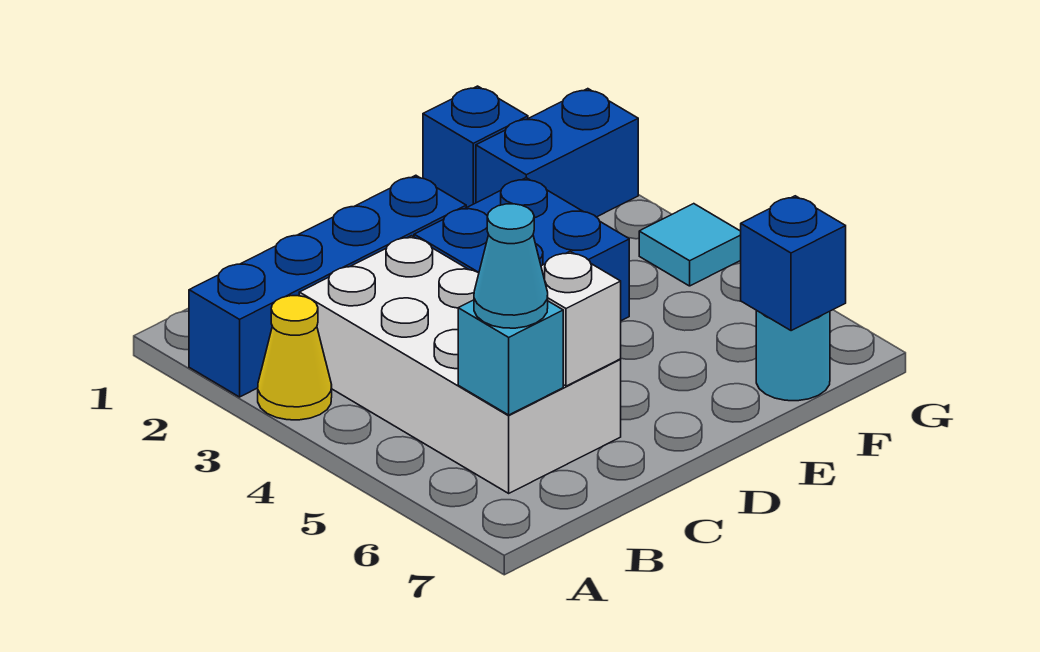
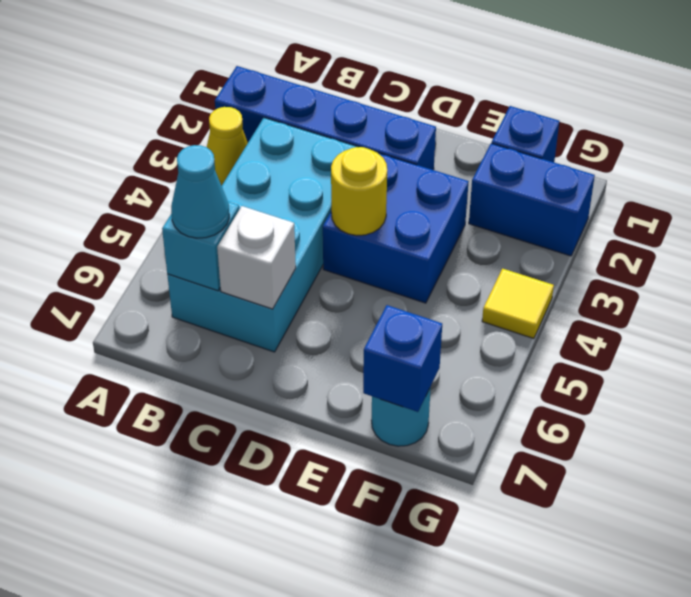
white 2x4 brick [299,236,621,493] -> cyan 2x4 brick [167,118,357,352]
none -> yellow 1x1 round brick [331,147,387,236]
cyan 1x1 tile [639,204,741,286] -> yellow 1x1 tile [482,269,554,339]

